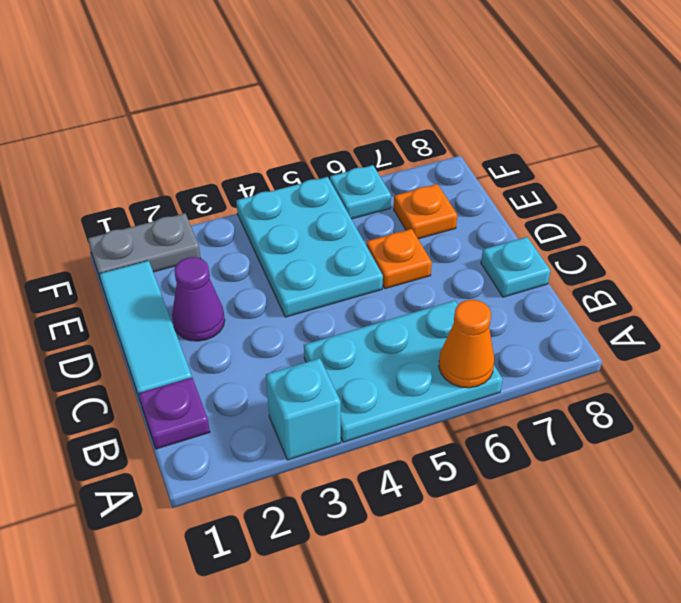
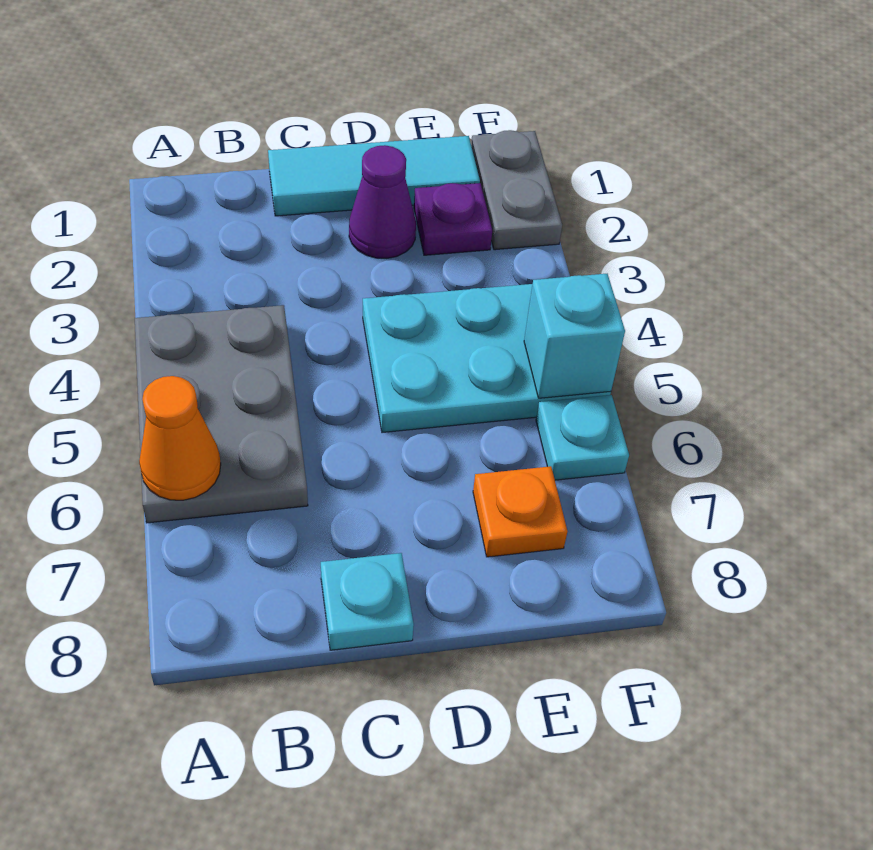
cyan 1x1 brick [266,358,341,460] -> cyan 1x1 brick moved to [524,274,625,398]
cyan 2x3 plate [304,300,503,442] -> grey 2x3 plate [135,305,308,523]
purple 1x1 plate [139,377,210,449] -> purple 1x1 plate moved to [414,183,492,255]
orange 1x1 plate [366,229,432,289] -> none

